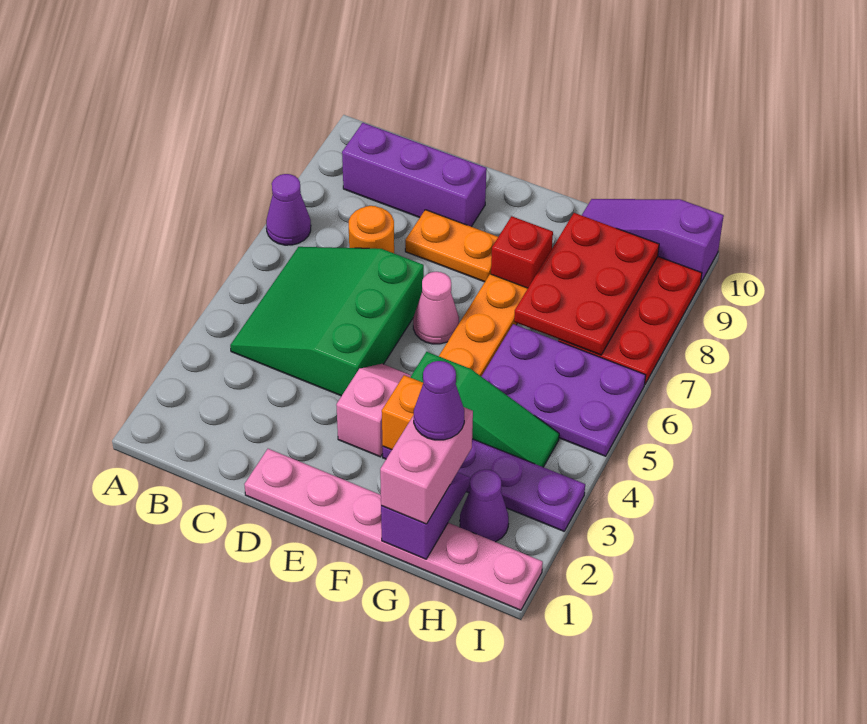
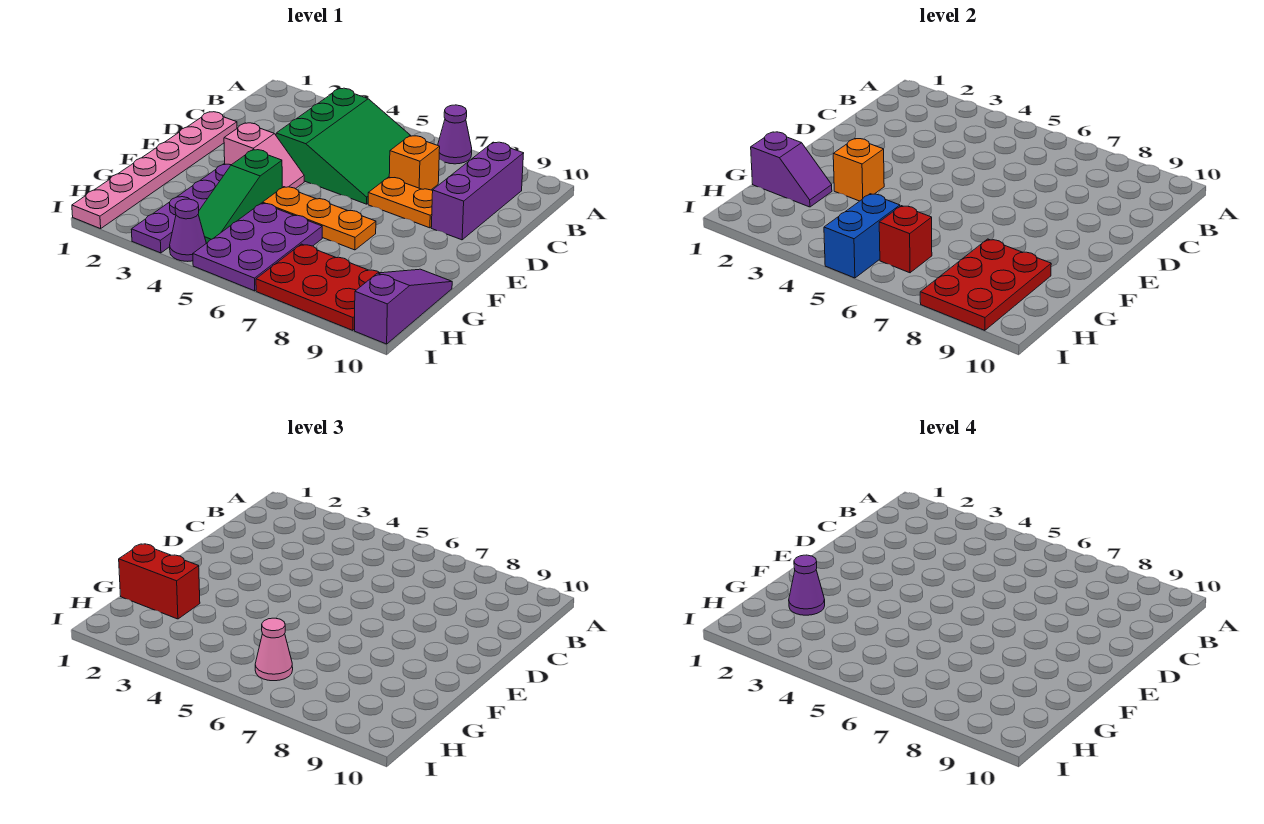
green 3x3 slope [230,247,424,396] -> green 3x3 slope turned to [276,88,411,204]
orange 1x1 round brick [349,206,394,253] -> orange 1x1 brick [389,136,440,190]
orange 1x2 plate [405,210,498,282] -> orange 1x2 plate turned to [368,177,433,228]
pink 1x1 cone [413,272,459,344] -> pink 1x1 cone moved to [255,618,293,681]
red 1x1 brick [491,216,553,288] -> red 1x1 brick moved to [879,206,932,273]
pink 1x2 brick [380,407,473,524] -> red 1x2 brick [119,544,200,619]
red 2x3 plate [514,213,659,355] -> red 2x3 plate turned to [920,239,1051,330]
purple 1x1 cone [460,469,509,542] -> purple 1x1 cone moved to [170,199,206,261]
none -> blue 1x2 brick [824,194,900,278]

